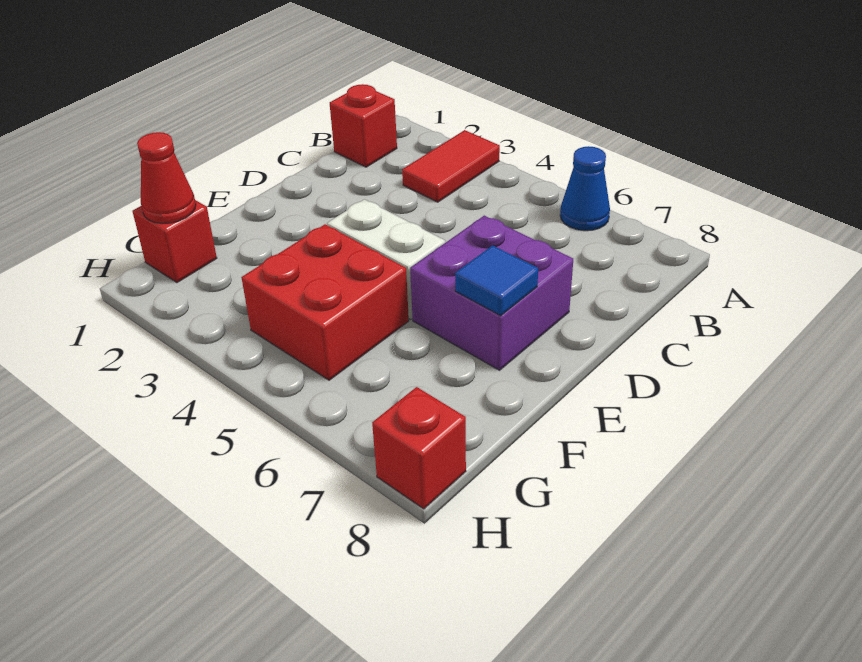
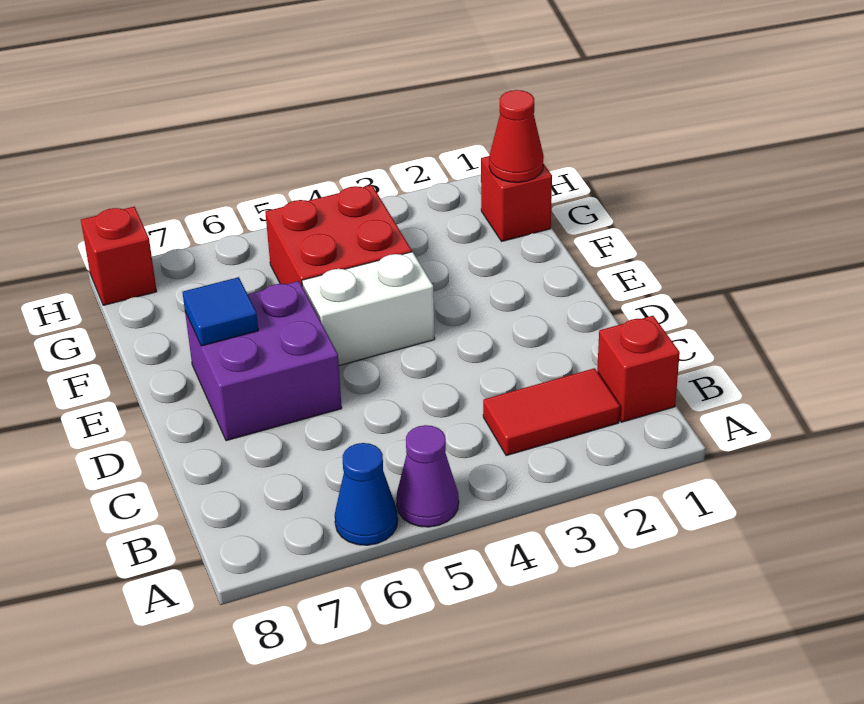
red 1x2 tile [402,130,500,202] -> red 1x2 tile turned to [483,368,620,456]
none -> purple 1x1 cone [396,425,459,527]

